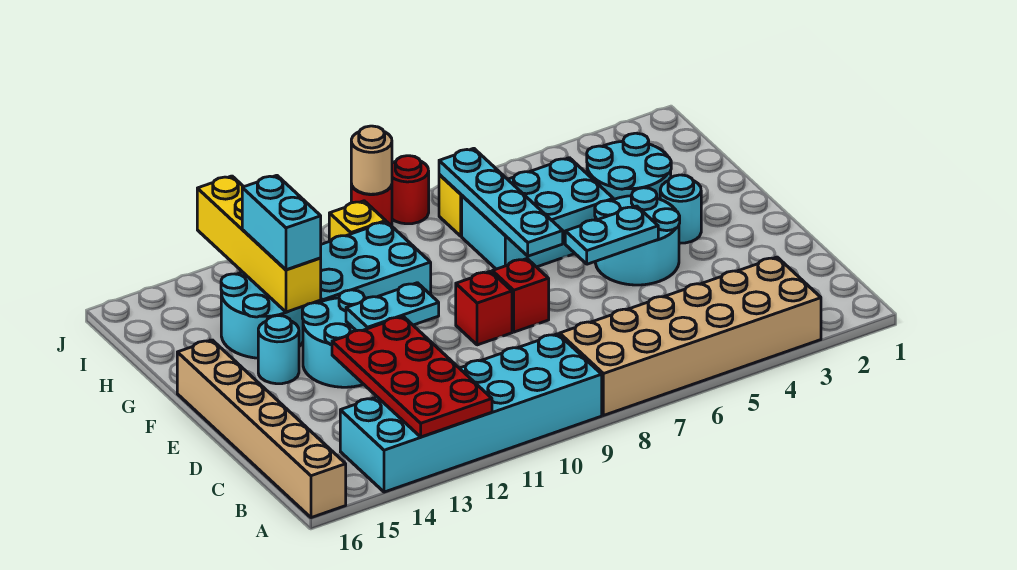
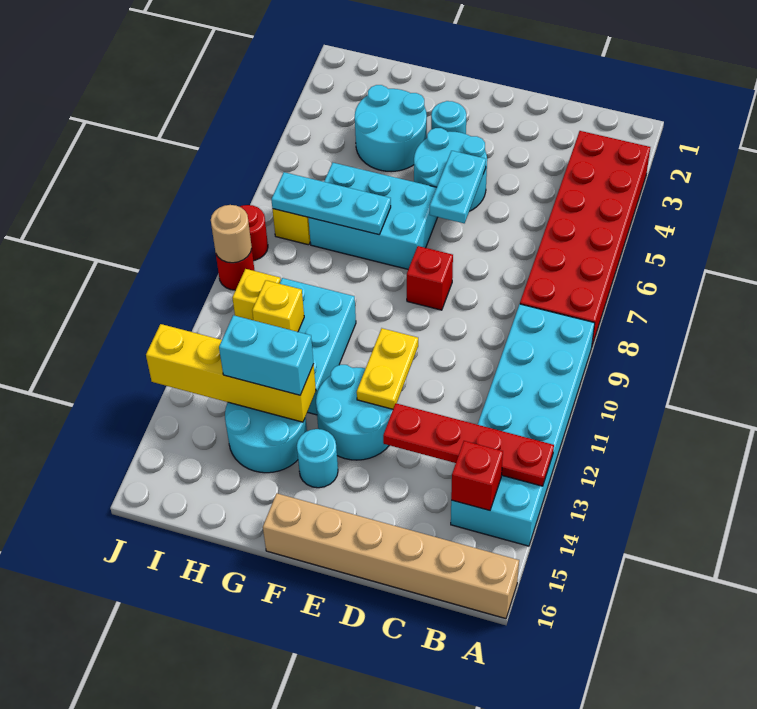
tan 2x6 brick [560,257,821,415] -> red 2x6 brick [520,131,650,346]
red 2x4 plate [332,316,492,437] -> red 1x4 plate [383,403,554,486]
red 1x1 brick [456,271,512,345] -> red 1x1 brick moved to [451,441,503,510]
cyan 1x2 plate [346,283,439,331] -> yellow 1x2 plate [357,328,418,409]
cyan 1x4 plate [439,148,563,256] -> cyan 1x3 plate [271,172,391,235]
cyan 2x3 brick [462,158,613,269] -> cyan 2x3 brick turned to [309,163,438,269]
none -> yellow 1x1 brick [252,280,304,332]

